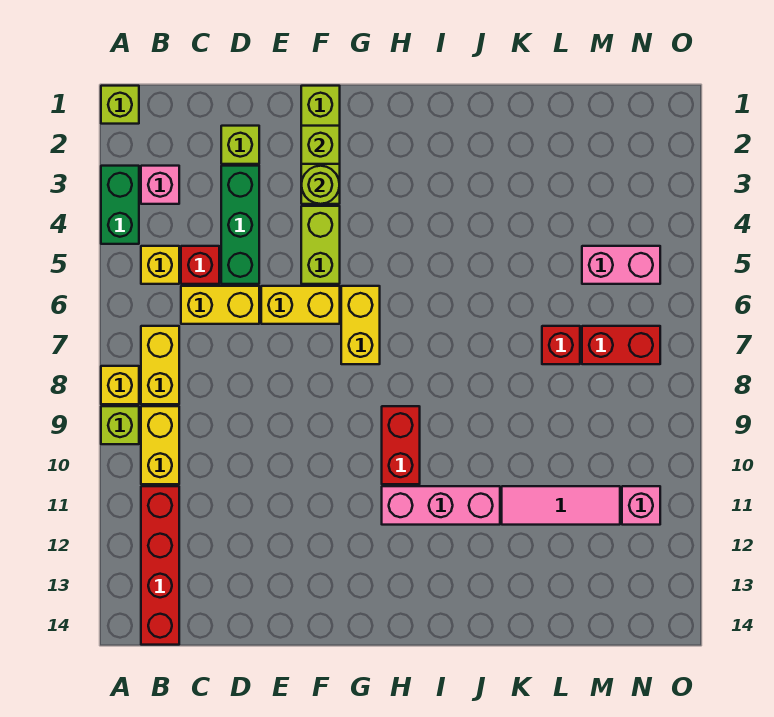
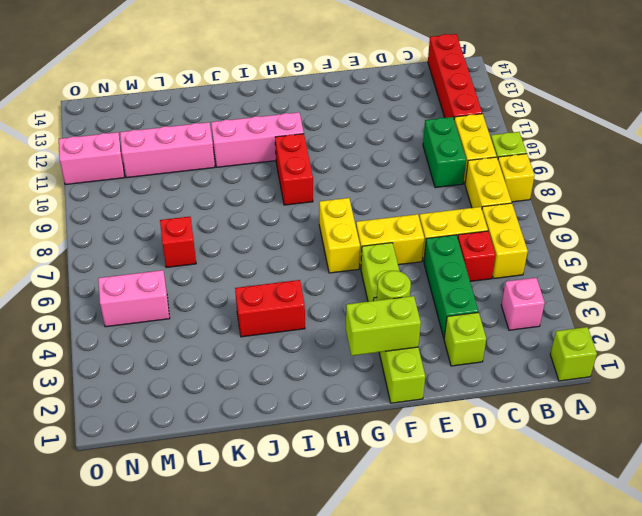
green 1x2 brick [101,166,139,244] -> green 1x2 brick moved to [423,117,466,188]
yellow 1x1 brick [141,246,179,284] -> yellow 1x2 brick [482,203,528,279]
lime 1x1 brick [301,126,340,164] -> lime 1x2 brick [346,296,421,356]
pink 1x3 tile [502,486,620,525] -> pink 1x3 brick [120,122,215,178]
red 1x2 brick [582,326,660,364] -> red 1x2 brick moved to [235,280,305,337]
pink 1x1 brick [622,486,660,525] -> pink 1x2 brick [59,132,124,185]

